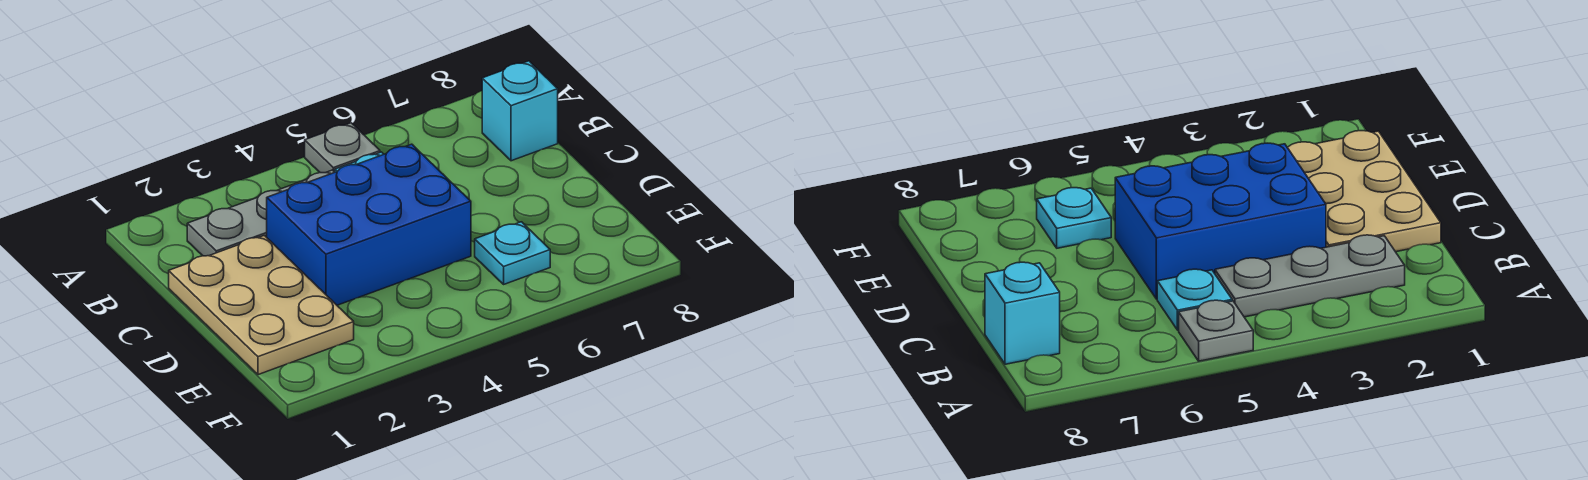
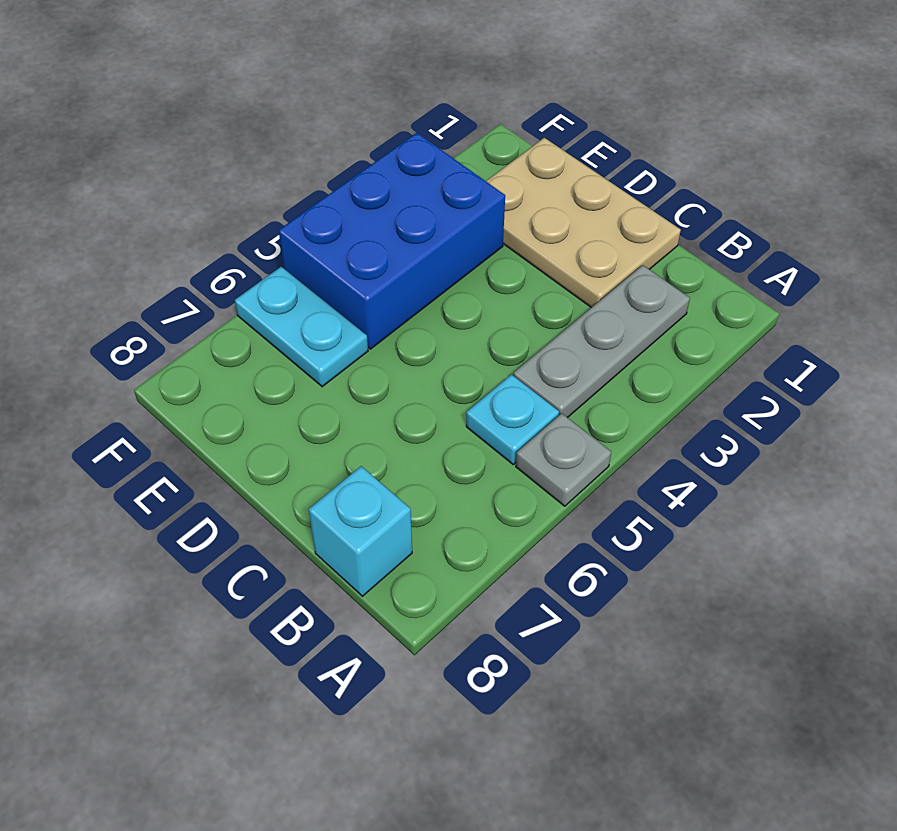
blue 2x3 brick [267,144,471,305] -> blue 2x3 brick moved to [279,133,505,349]
cyan 1x1 plate [475,222,550,284] -> cyan 1x2 plate [235,267,368,387]

